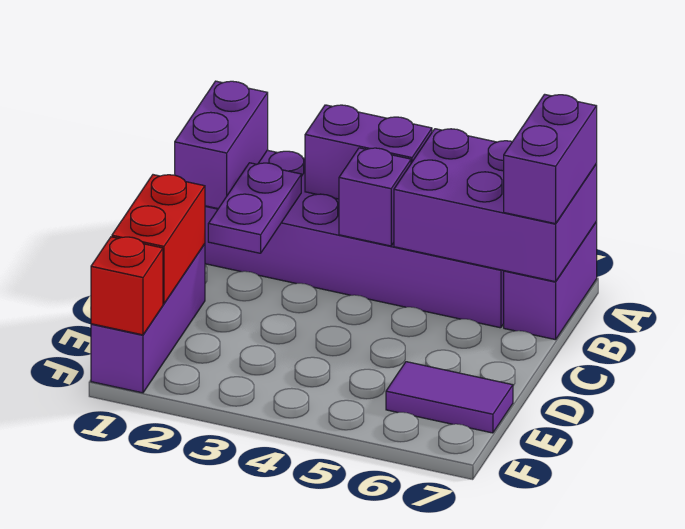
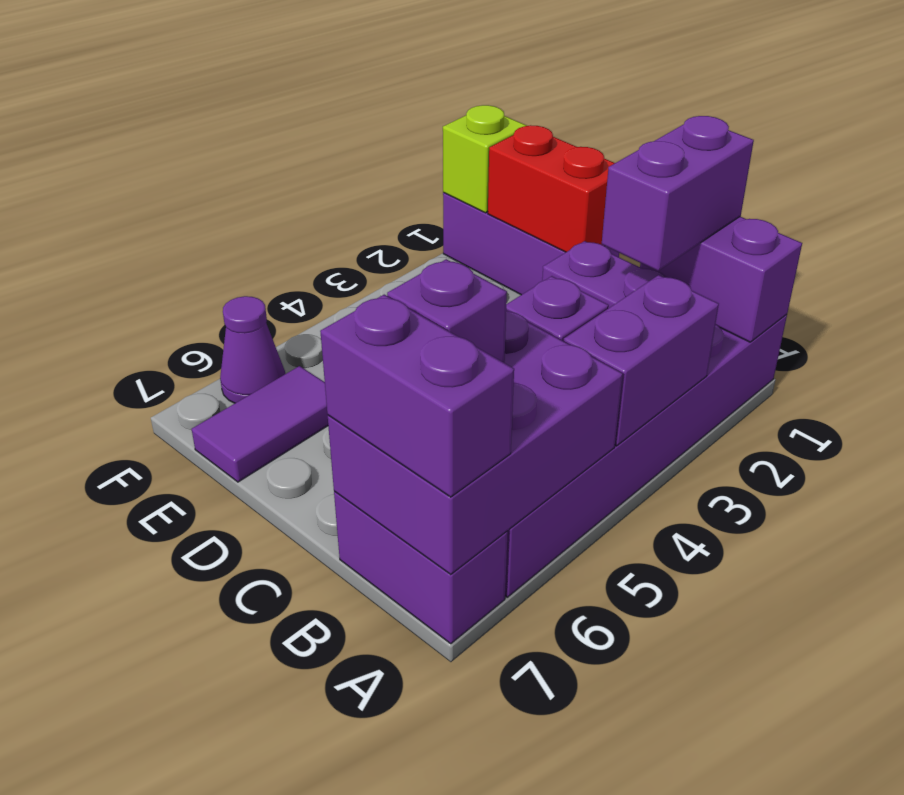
none -> purple 1x2 brick [602,116,754,271]
none -> purple 1x1 brick [387,259,507,363]
red 1x1 brick [91,237,163,335] -> lime 1x1 brick [443,105,527,213]
none -> purple 1x1 cone [220,296,285,403]

